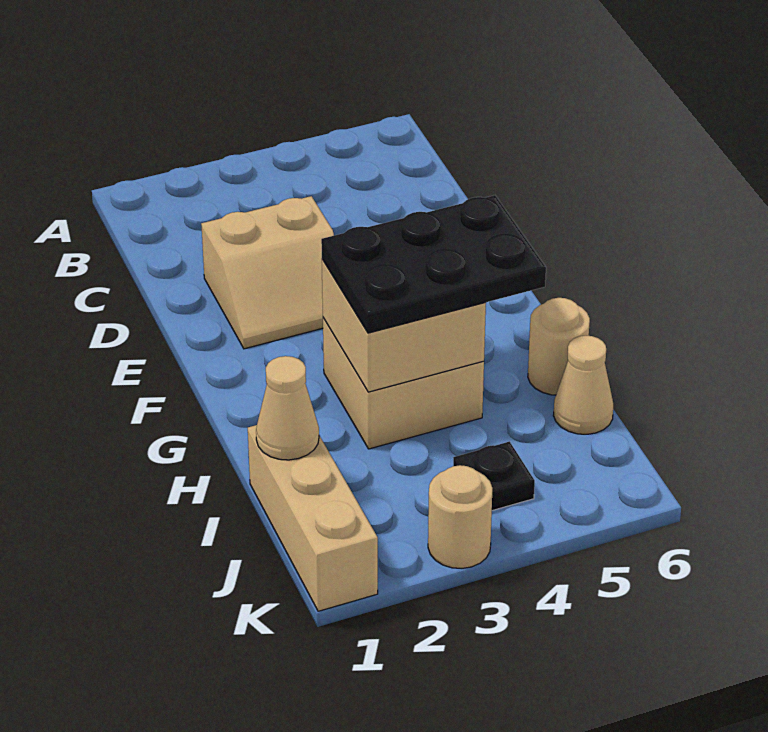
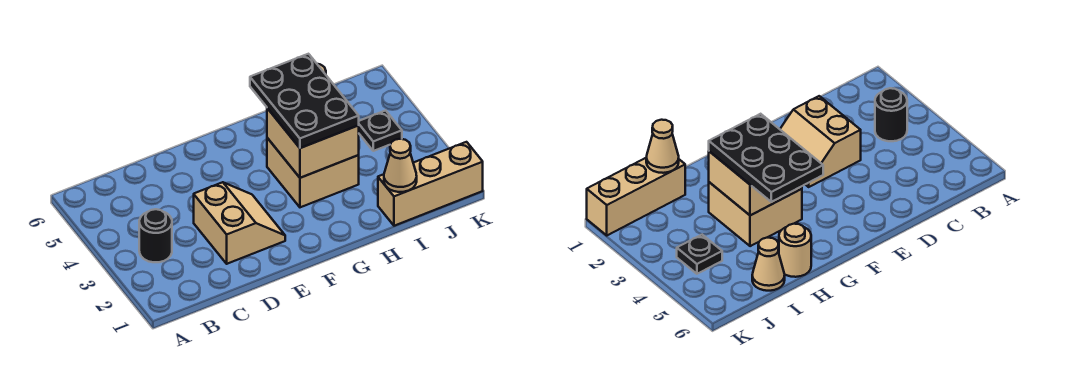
none -> black 1x1 round brick [139,209,172,262]
tan 1x1 round brick [428,465,492,568] -> none

